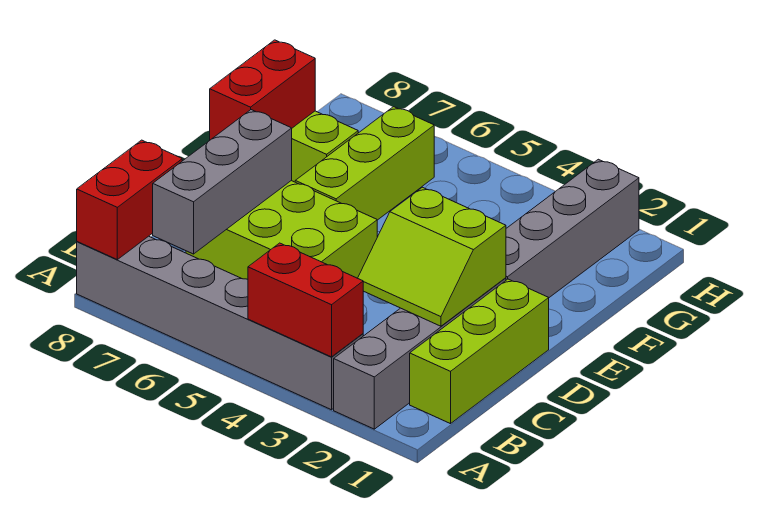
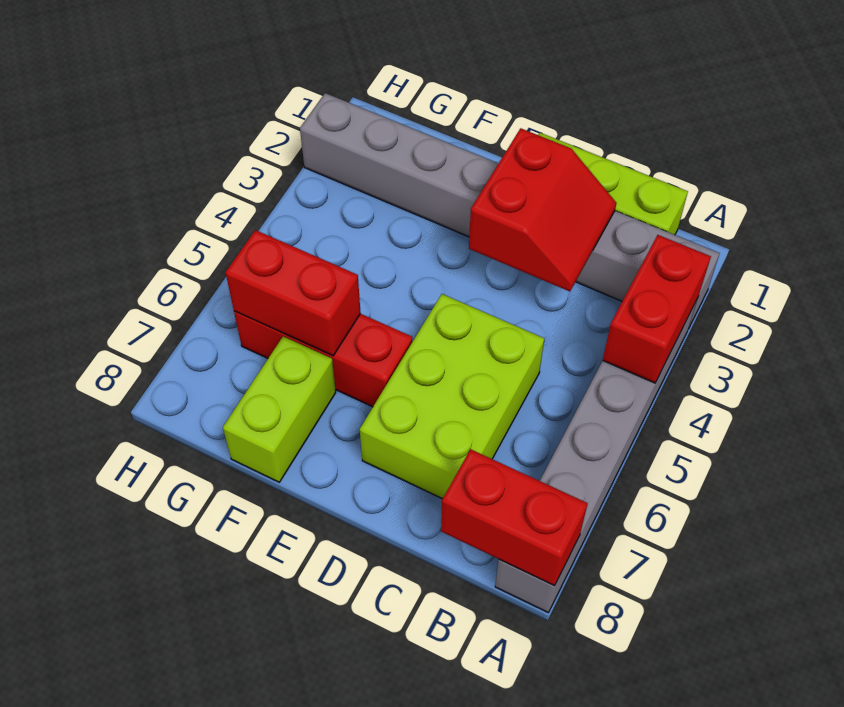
grey 1x3 brick [153,110,292,254] -> none
lime 2x2 slope [358,187,506,326] -> red 2x2 slope [469,128,616,291]
lime 1x3 brick [295,107,434,220] -> red 1x3 brick [234,311,412,407]
red 1x2 brick [210,40,315,140] -> red 1x2 brick moved to [226,230,361,356]

